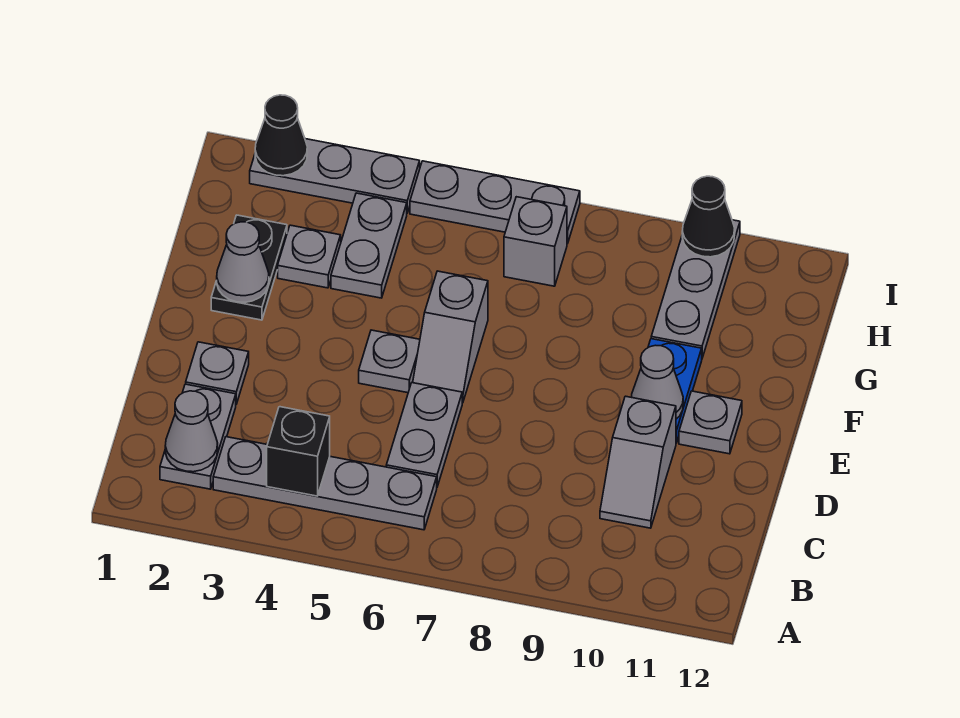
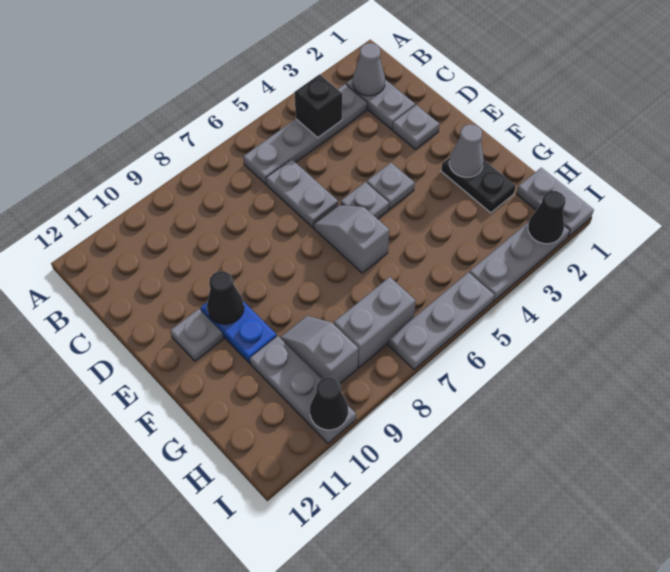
grey 1x2 slope [600,396,676,528] -> grey 1x2 slope moved to [280,316,359,383]
grey 1x1 cone [631,345,683,419] -> black 1x1 cone [207,271,244,324]
grey 1x1 plate [278,225,341,288] -> grey 1x1 plate moved to [367,163,415,209]
grey 1x2 plate [331,193,407,298] -> grey 1x2 plate moved to [517,168,594,237]
grey 1x1 brick [504,197,567,286] -> grey 1x2 brick [334,277,416,367]

